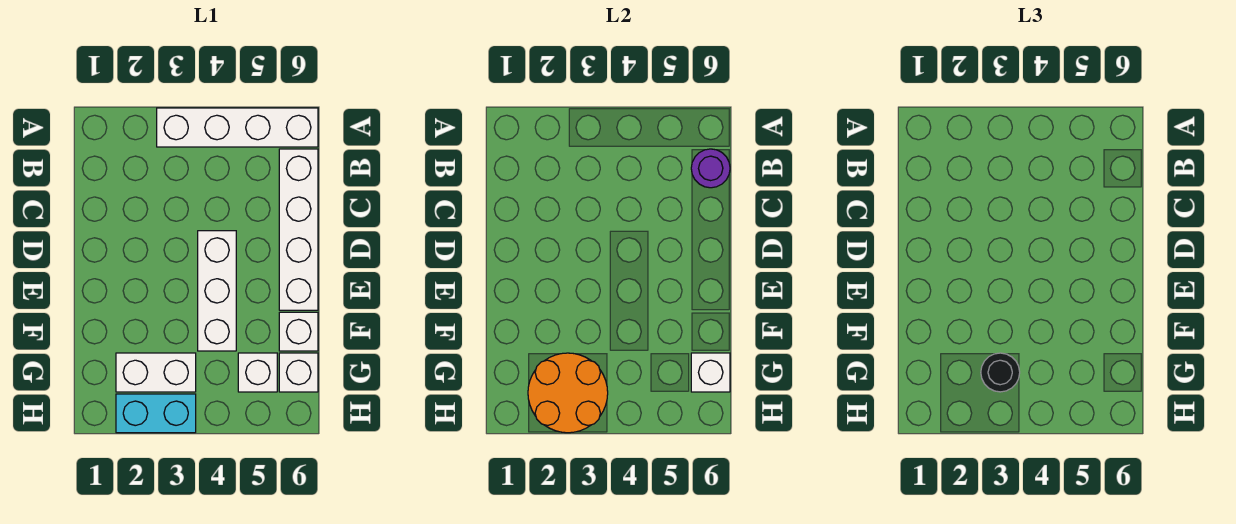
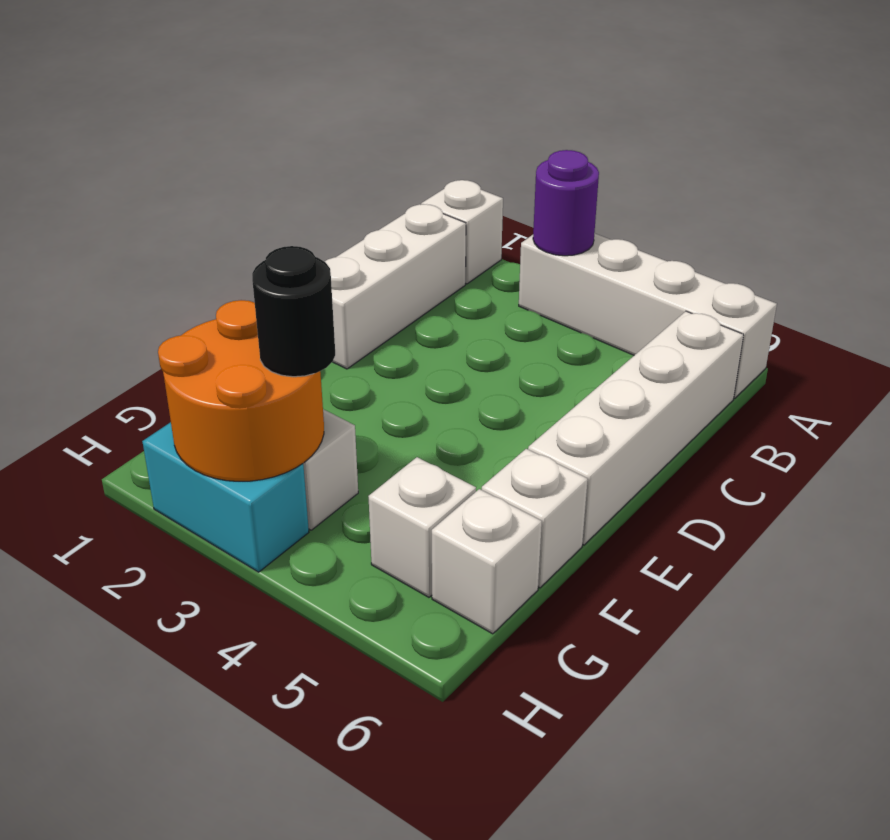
purple 1x1 round brick [691,149,730,188] -> purple 1x1 round brick moved to [533,150,599,256]
white 1x3 brick [198,231,236,351] -> white 1x3 brick moved to [324,204,466,369]
white 1x1 brick [691,353,730,392] -> white 1x1 brick moved to [421,180,503,284]

